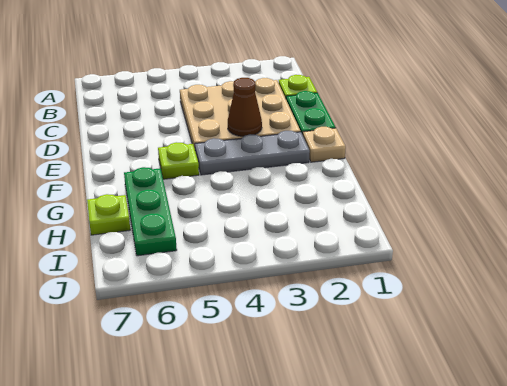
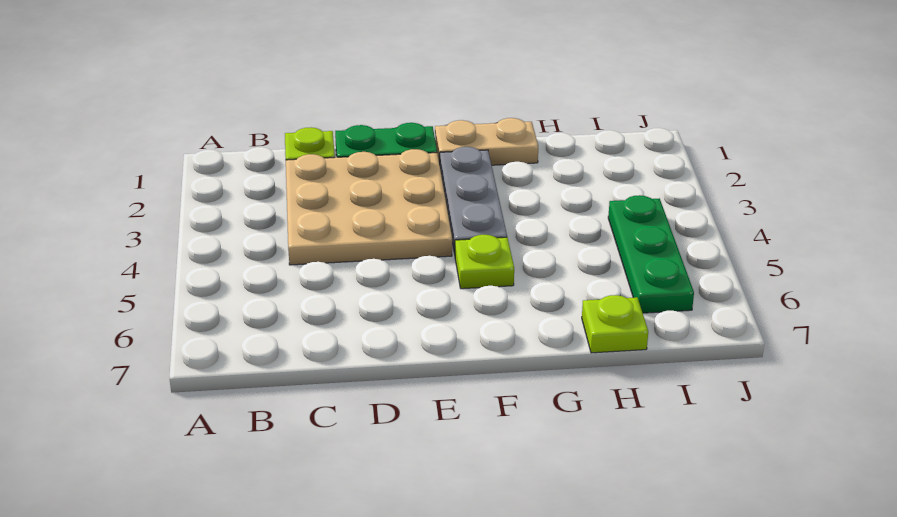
brown 1x1 cone [228,78,262,136] -> none
tan 1x1 plate [303,127,346,162] -> tan 1x2 plate [435,118,538,165]
green 1x3 plate [124,167,177,256] -> green 1x3 plate turned to [608,195,694,313]

